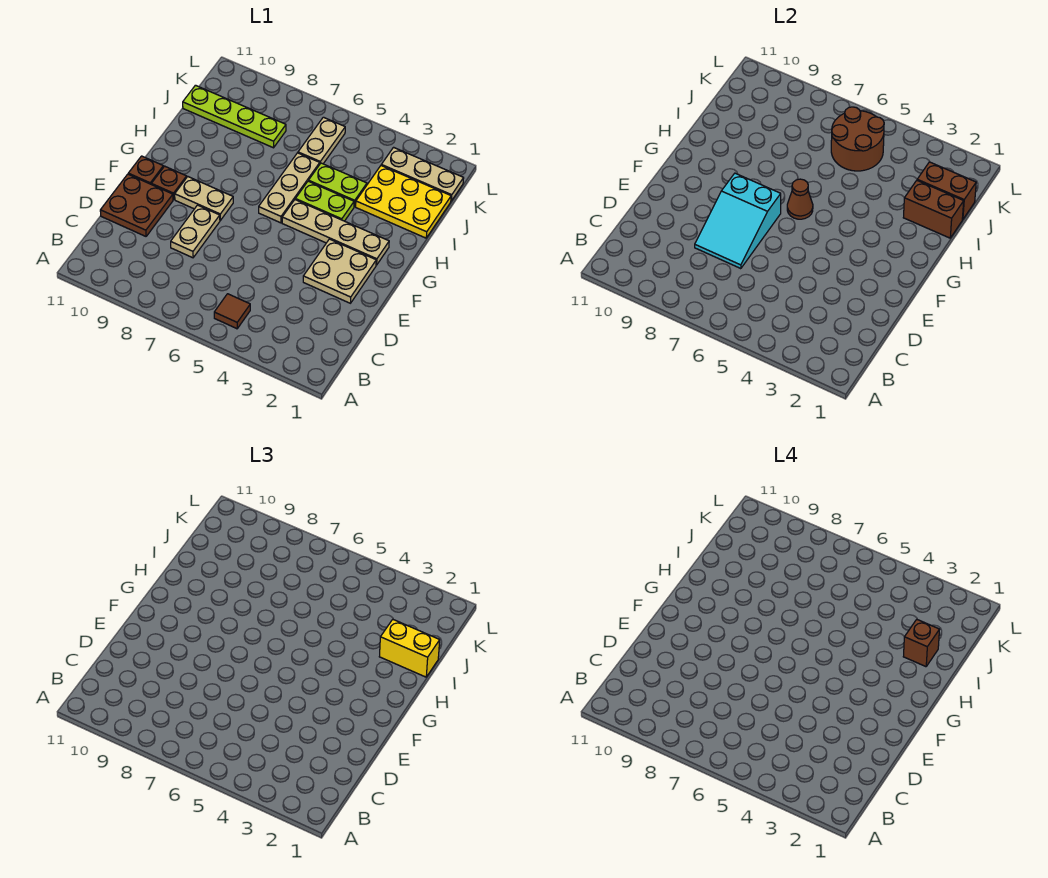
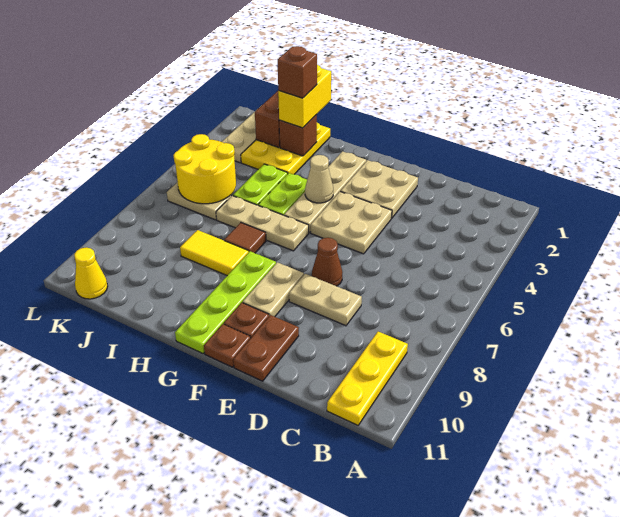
brown 1x1 tile [214,294,250,329] -> brown 1x1 tile moved to [224,223,266,253]
none -> yellow 1x3 plate [327,332,408,425]
cyan 2x3 slope [695,173,781,269] -> none
brown 2x2 plate [100,174,173,236] -> brown 1x2 plate [233,315,299,381]
none -> tan 2x2 plate [311,192,392,254]
none -> tan 1x1 cone [305,155,333,203]
brown 1x1 cone [787,179,813,219] -> brown 1x1 cone moved to [312,238,342,286]
none -> yellow 1x2 tile [180,230,249,275]
brown 1x2 brick [903,181,964,238] -> brown 1x1 brick [279,115,317,156]
brown 2x2 round brick [831,107,884,171] -> yellow 2x2 round brick [173,134,236,204]
lime 1x4 plate [183,85,286,148] -> lime 1x4 plate moved to [175,251,276,353]
none -> yellow 1x1 cone [74,248,108,299]

